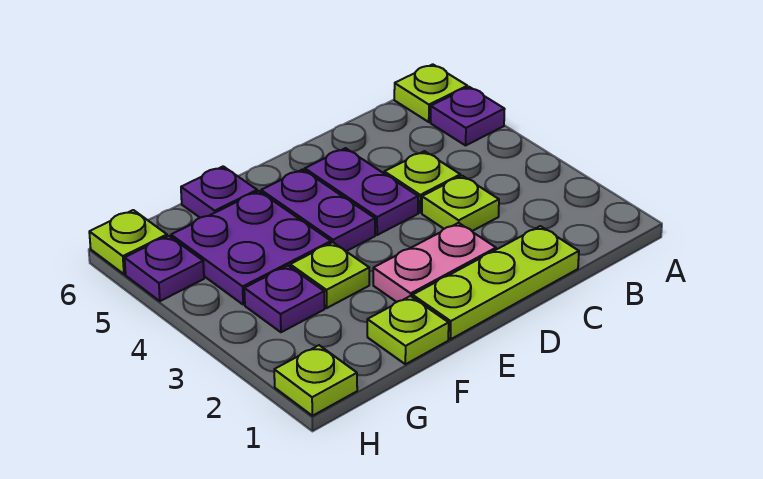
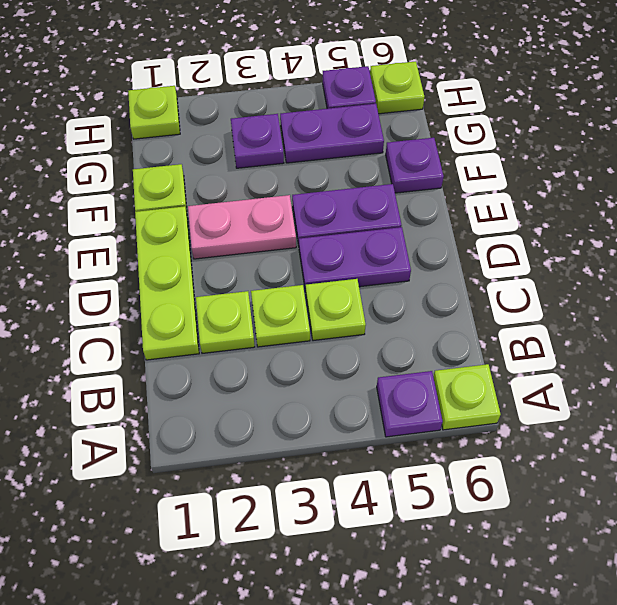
pink 1x2 plate [373,223,496,302] -> pink 1x2 plate turned to [188,195,296,259]
lime 1x1 plate [290,242,369,308] -> lime 1x1 plate moved to [196,291,255,353]
purple 2x2 plate [171,191,331,305] -> purple 1x2 plate [280,104,384,163]

